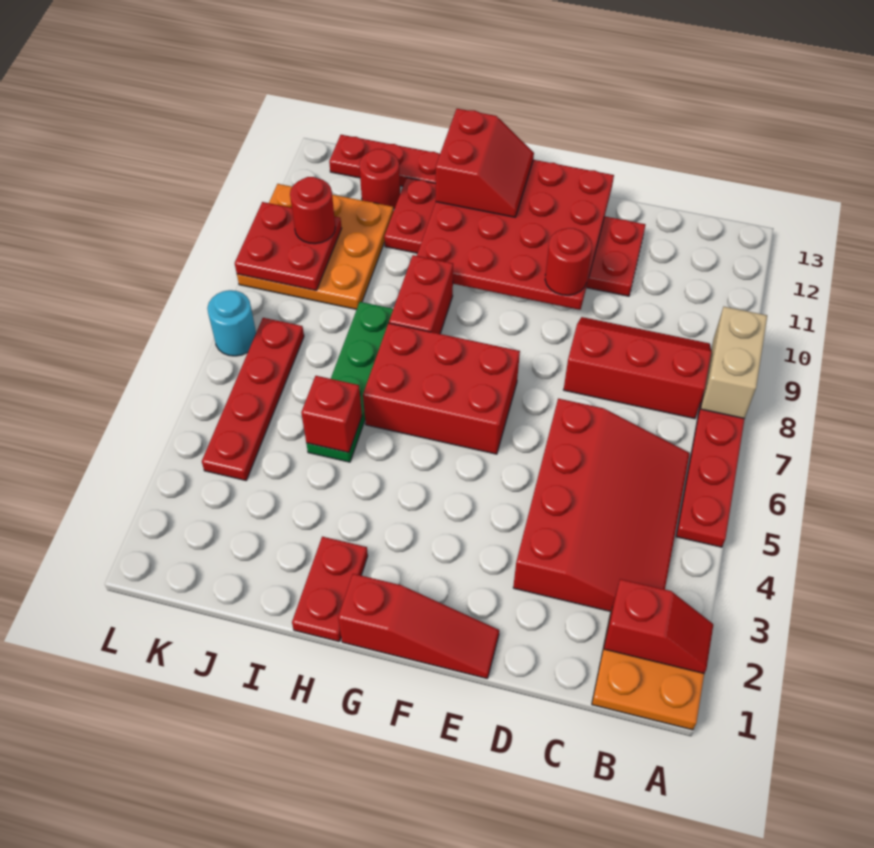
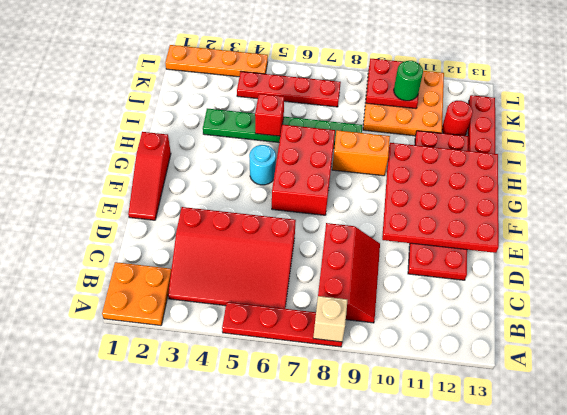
red 1x2 slope [604,579,713,673] -> none
tan 1x2 brick [701,307,767,419] -> tan 1x1 brick [313,296,348,342]
red 1x1 round brick [545,228,592,295] -> none
red 2x2 slope [436,109,534,217] -> none
red 1x2 plate [292,537,368,642] -> none
red 1x2 brick [389,255,453,334] -> orange 1x2 brick [332,130,390,176]
green 1x4 plate [306,302,393,462] -> green 1x6 plate [203,109,362,148]
red 1x1 round brick [290,177,335,244] -> green 1x1 round brick [394,61,423,101]
none -> orange 1x4 plate [165,45,268,77]
cyan 1x1 round brick [207,290,256,356] -> cyan 1x1 round brick moved to [249,145,276,185]

